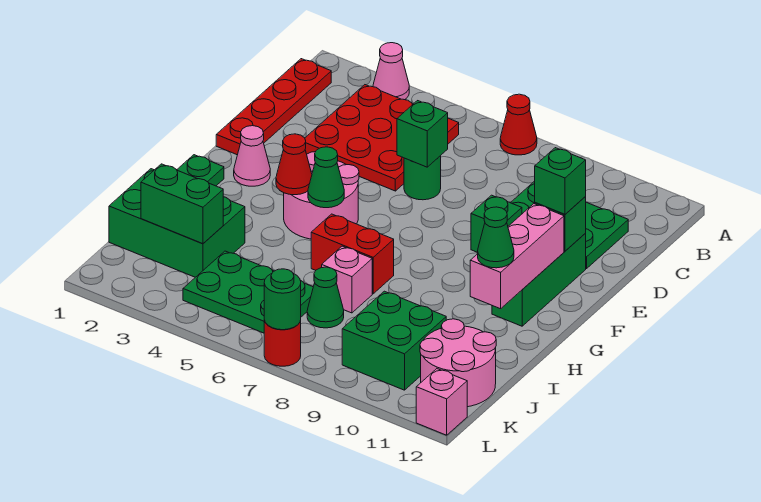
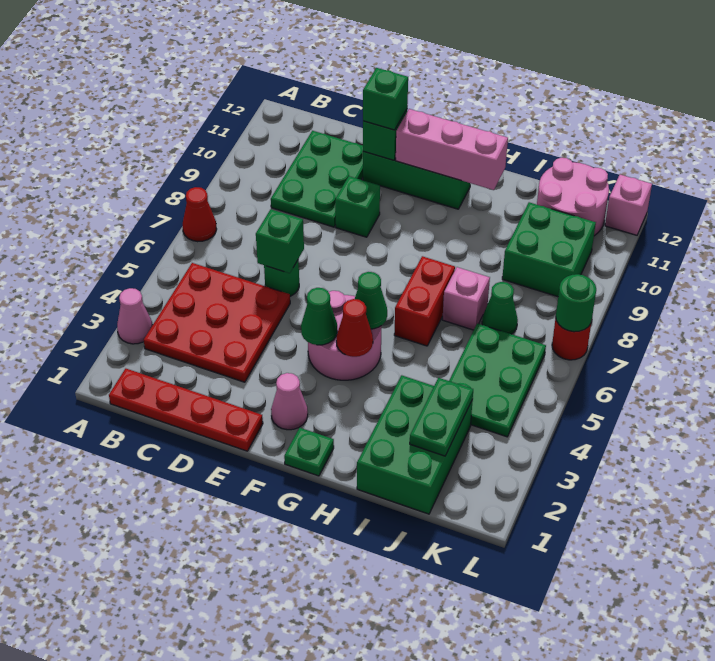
green 1x1 cone [478,207,514,268] -> green 1x1 cone moved to [301,288,337,345]
green 1x2 brick [141,164,223,244] -> green 1x2 plate [410,378,473,456]

